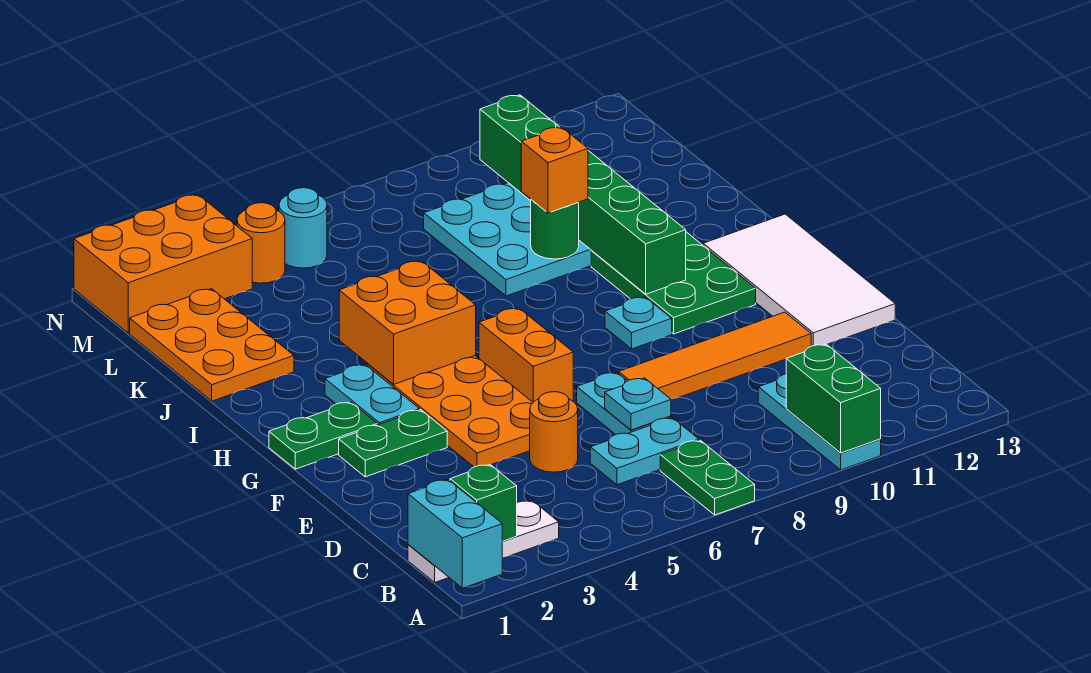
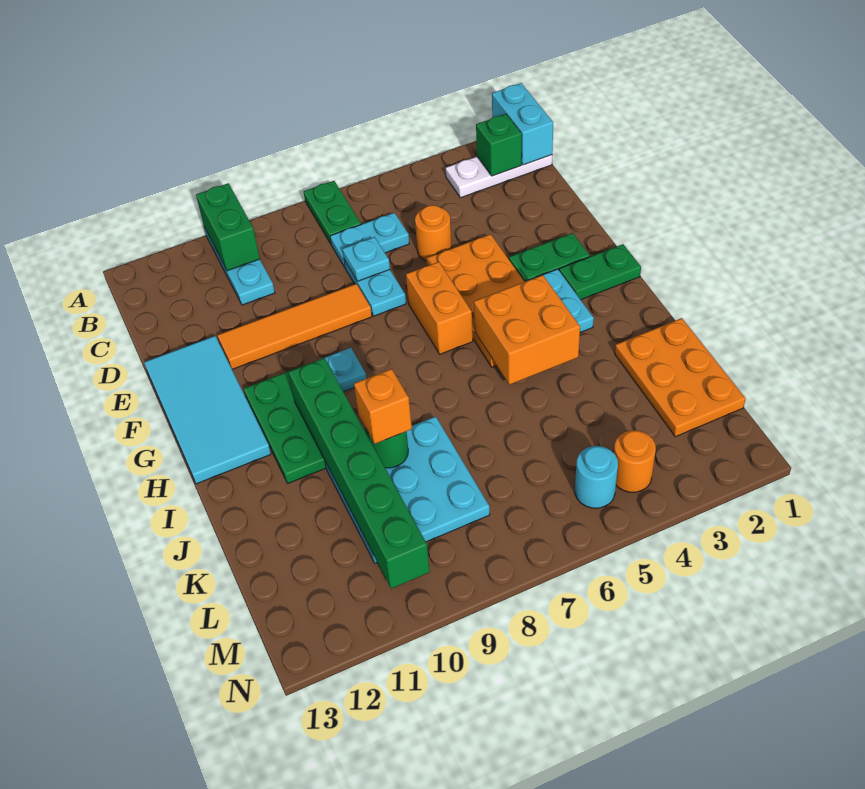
white 2x4 tile [703,214,895,346] -> cyan 2x4 tile [144,336,271,484]
orange 2x3 brick [74,194,252,333] -> none

